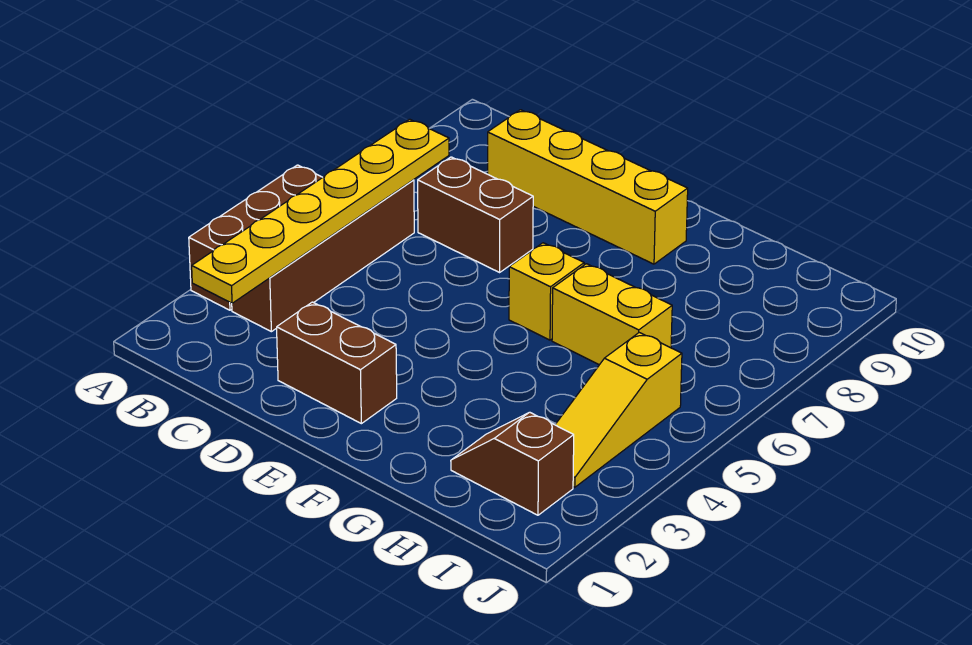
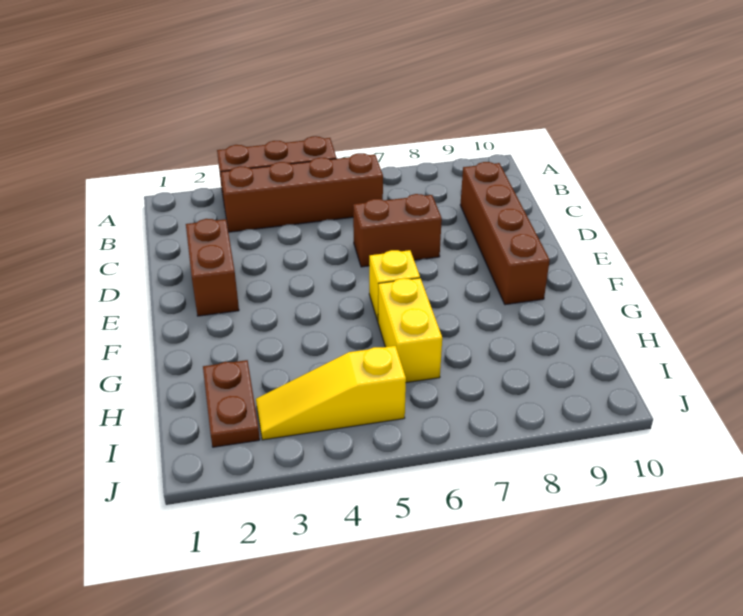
yellow 1x6 plate [192,119,449,303] -> none
brown 1x2 brick [418,157,533,272] -> brown 1x2 brick turned to [353,194,442,267]
yellow 1x4 brick [488,110,688,264] -> brown 1x4 brick [460,162,550,305]
brown 1x2 slope [451,412,574,515] -> brown 1x2 plate [203,360,260,447]

